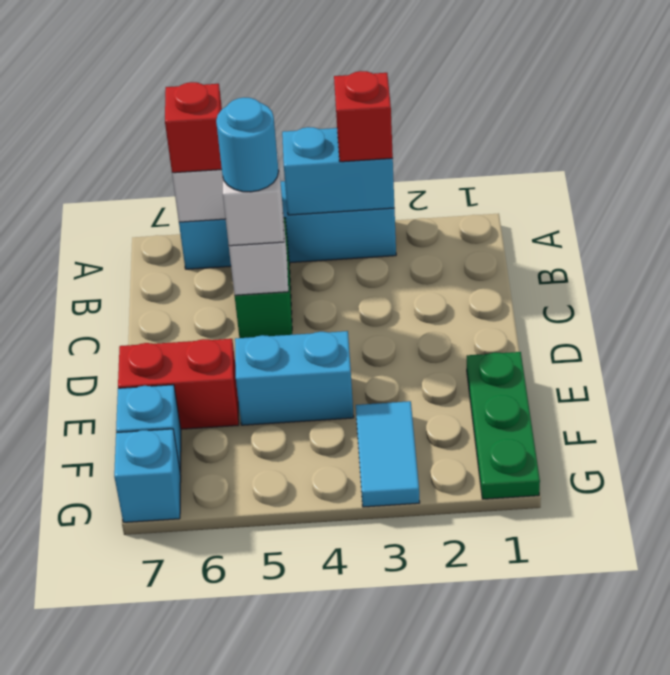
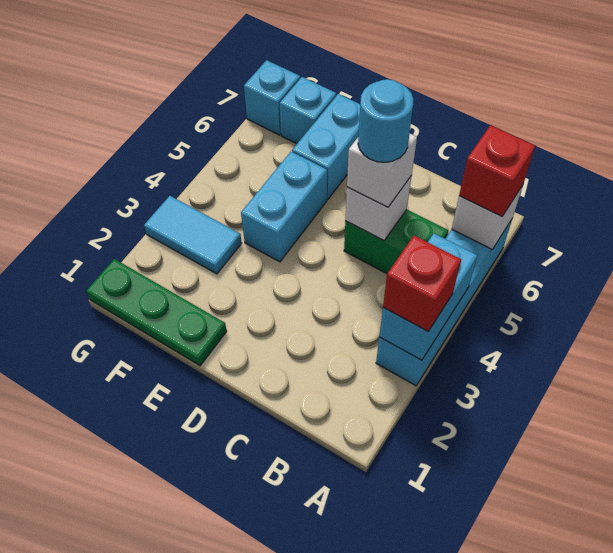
red 1x2 brick [118,339,239,429] -> cyan 1x2 brick [292,94,360,200]

